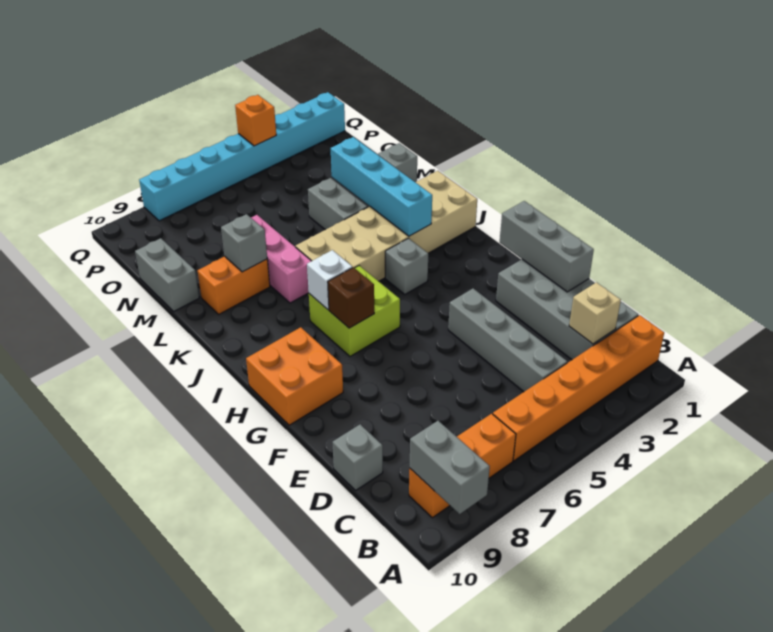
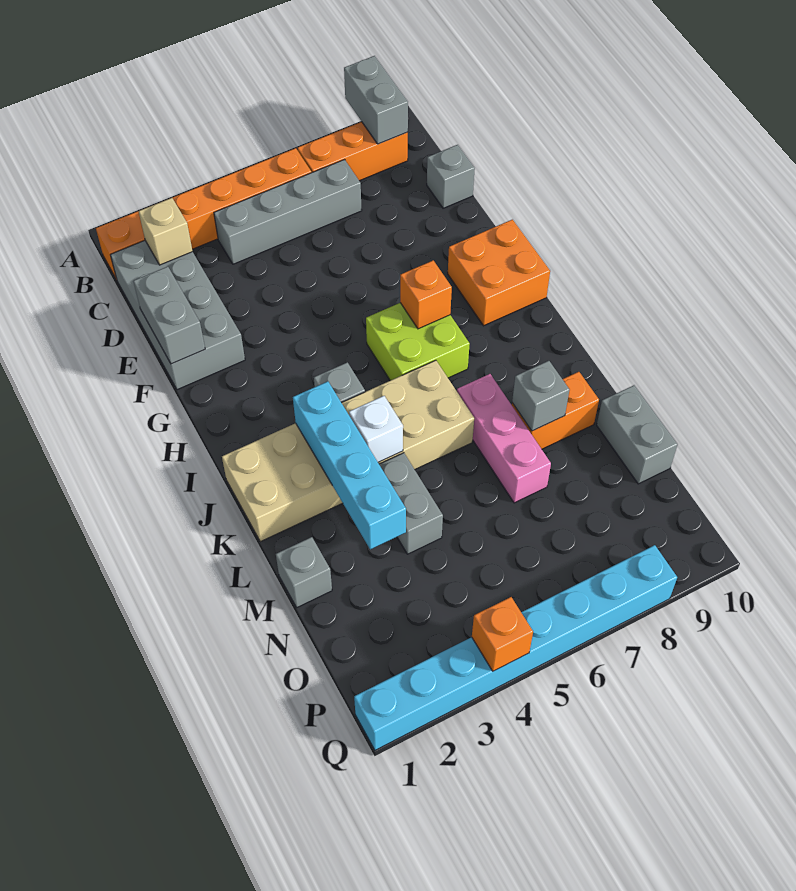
grey 1x4 brick [448,288,567,392] -> grey 1x4 brick turned to [214,160,362,264]
grey 1x3 brick [500,201,594,292] -> grey 1x2 brick [134,267,205,364]
brown 1x1 brick [328,267,374,328] -> orange 1x1 brick [400,260,452,329]
white 1x1 brick [307,250,352,310] -> white 1x1 brick moved to [349,396,403,462]

